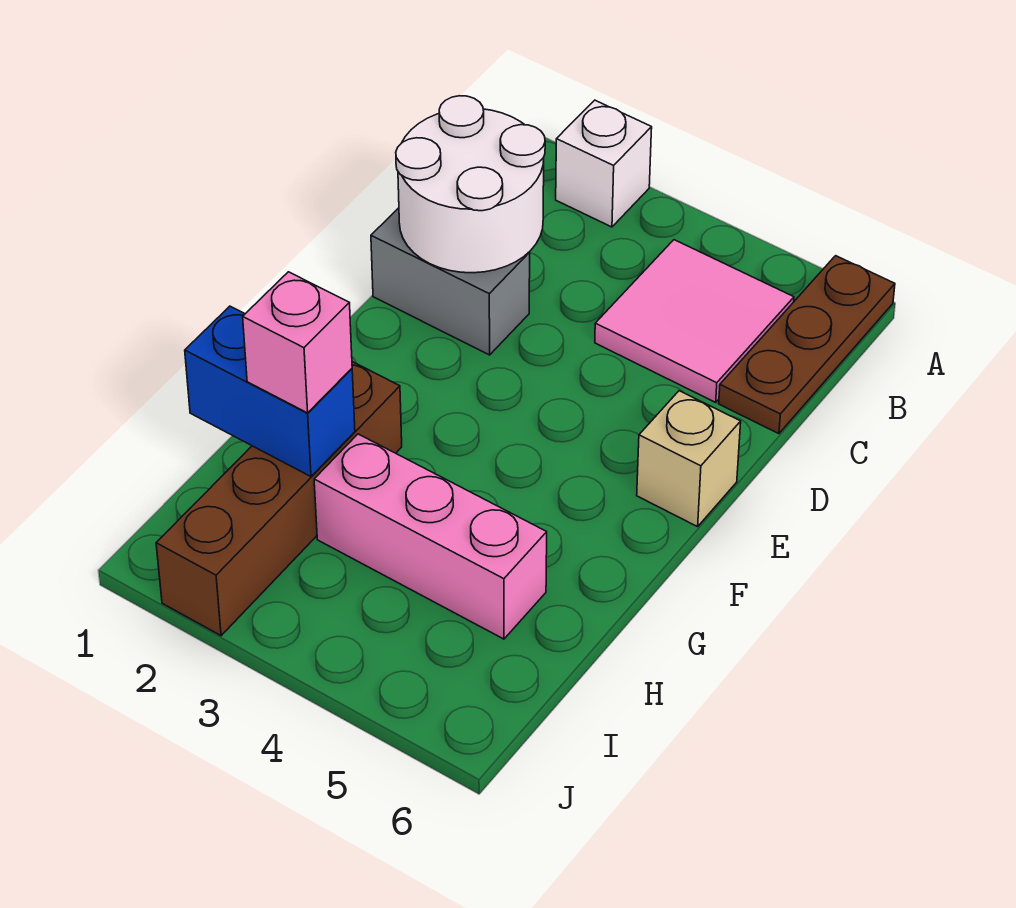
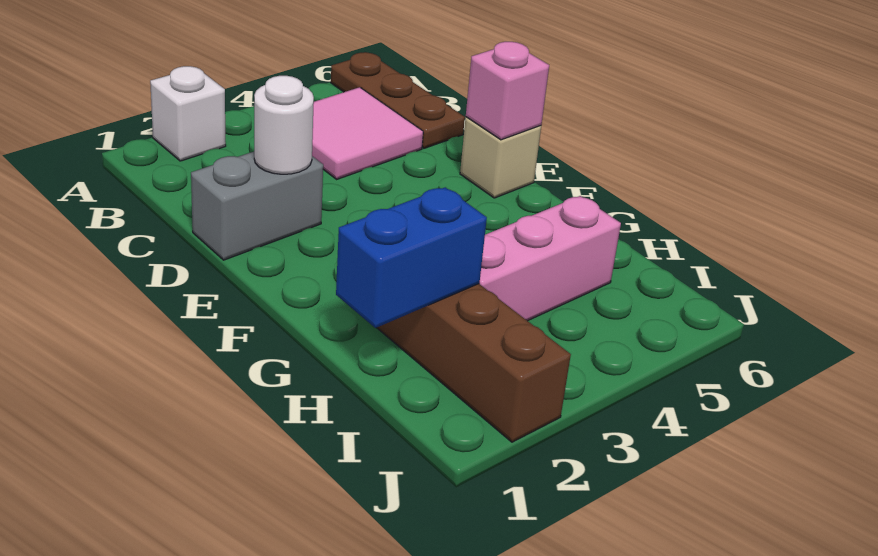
white 2x2 round brick [396,96,545,273] -> white 1x1 round brick [254,76,314,174]
pink 1x1 brick [243,272,352,413] -> pink 1x1 brick moved to [466,42,549,140]

